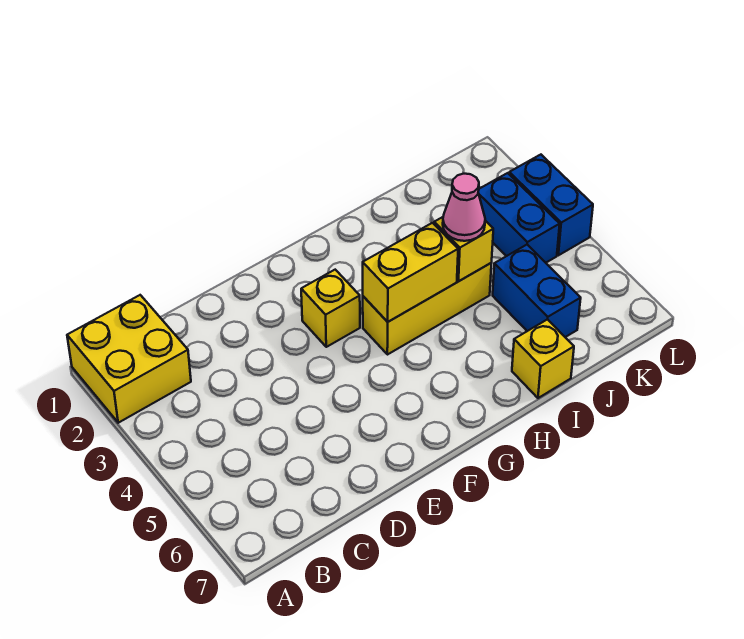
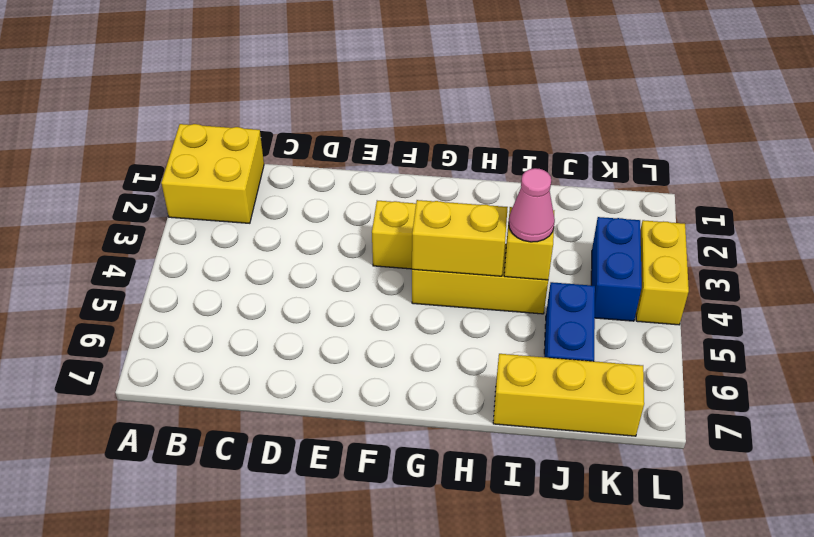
yellow 1x1 brick [512,319,574,398] -> yellow 1x3 brick [493,354,644,436]
blue 1x2 brick [509,155,593,255] -> yellow 1x2 brick [636,220,689,325]

